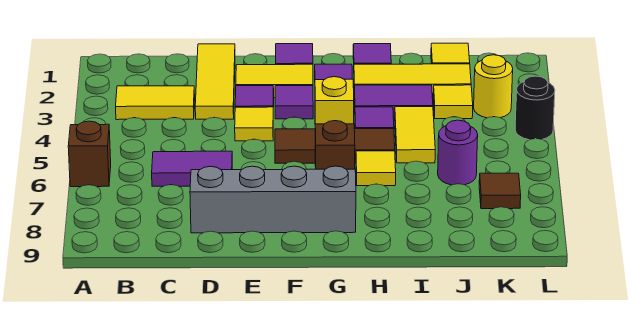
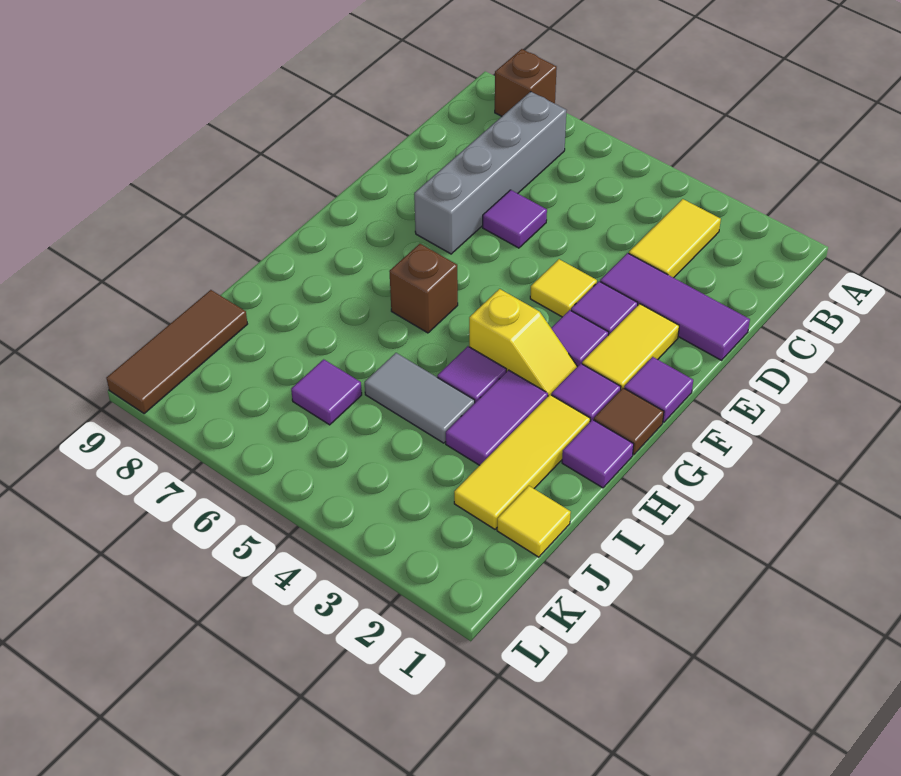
brown 1x1 brick [68,121,111,187] -> brown 1x1 brick moved to [495,49,557,116]
purple 1x2 tile [152,151,232,186] -> purple 1x1 tile [483,190,547,248]
yellow 1x3 tile [195,44,235,119] -> purple 1x3 tile [600,253,750,360]
grey 1x4 brick [190,166,356,233] -> grey 1x4 brick moved to [414,92,567,254]
brown 1x3 tile [275,129,395,163] -> brown 1x3 tile moved to [106,290,247,414]
yellow 1x1 tile [356,151,396,186] -> none
yellow 1x2 tile [395,107,435,163] -> grey 1x2 tile [365,353,475,443]
yellow 1x1 tile [433,85,473,119] -> none
purple 1x1 round brick [438,120,478,185] -> purple 1x1 tile [291,359,362,425]
yellow 1x1 round brick [474,55,513,118] -> none
brown 1x1 tile [479,173,521,209] -> brown 1x1 tile moved to [594,388,664,455]
black 1x1 round brick [515,76,555,140] -> none

